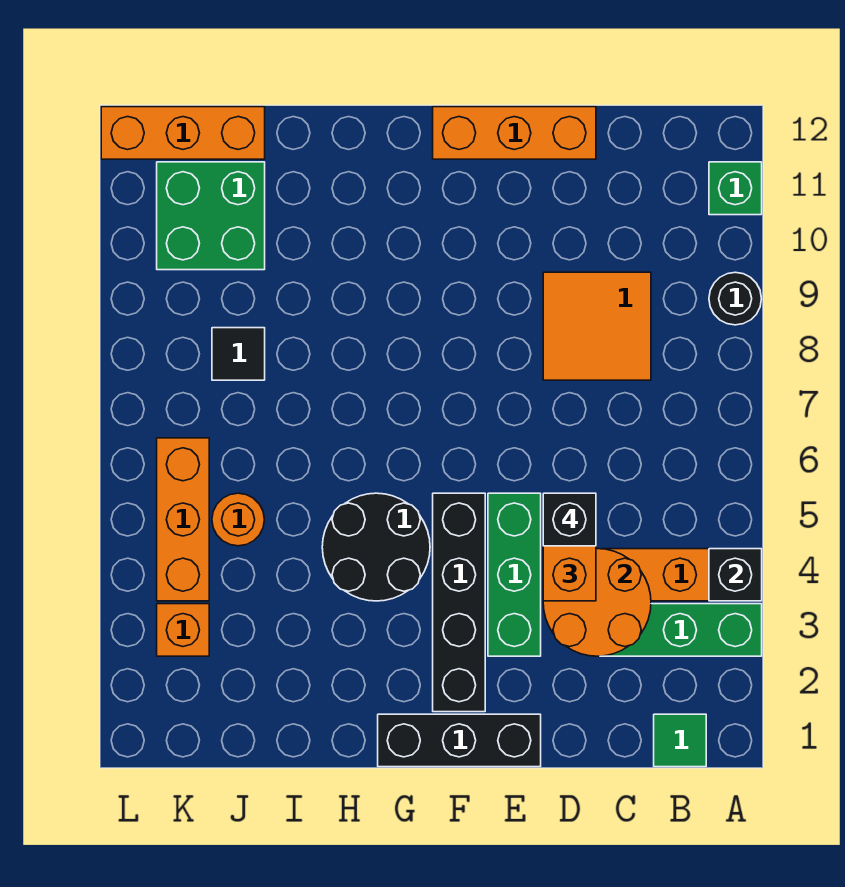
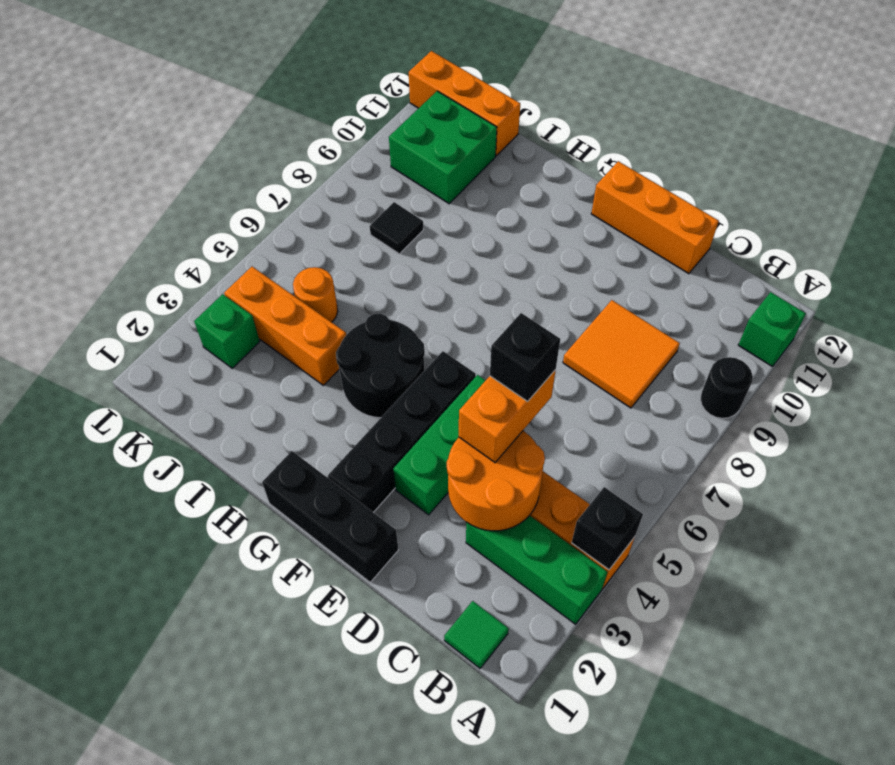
orange 1x1 brick [157,604,209,656] -> green 1x1 brick [194,294,260,368]
orange 1x3 brick [157,438,209,601] -> orange 1x3 brick turned to [224,267,346,385]

